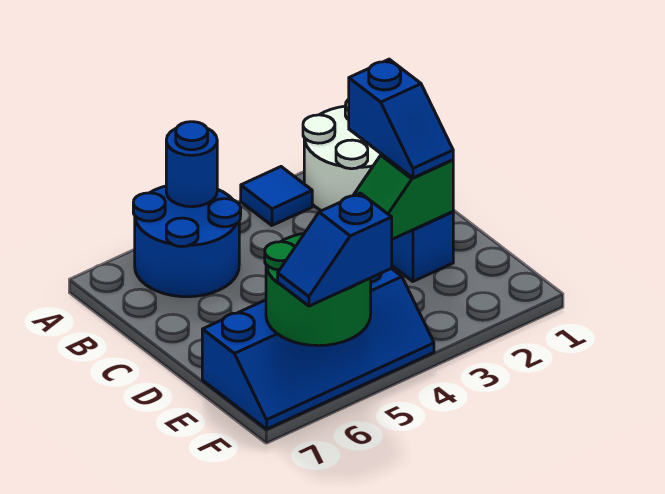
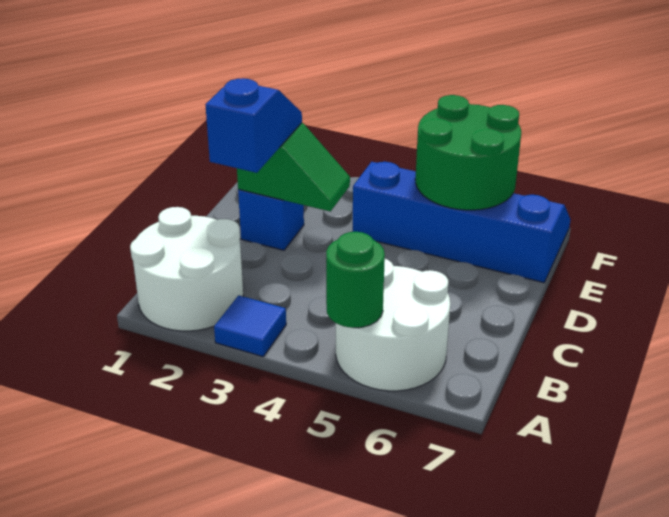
blue 2x2 round brick [133,186,241,297] -> white 2x2 round brick [336,259,450,391]
blue 1x1 round brick [166,122,217,207] -> green 1x1 round brick [326,232,385,328]
blue 1x2 slope [278,193,392,306] -> none

